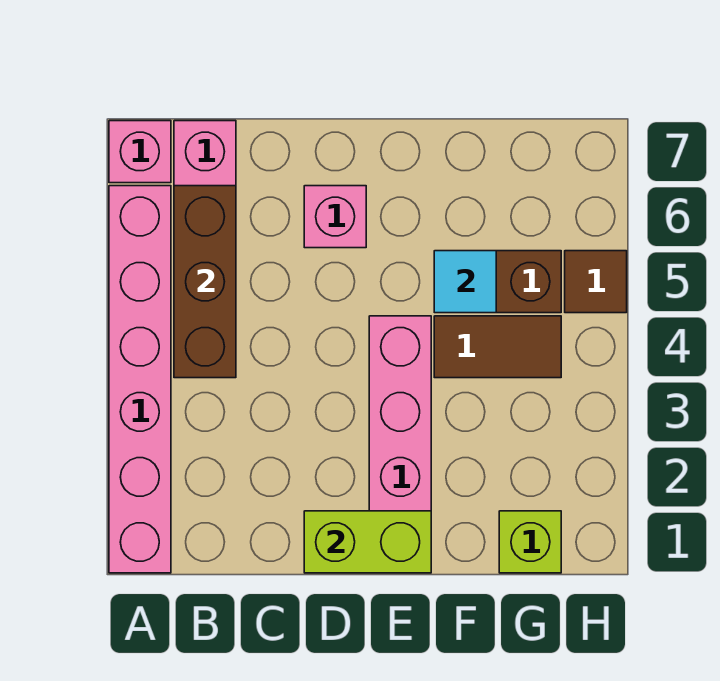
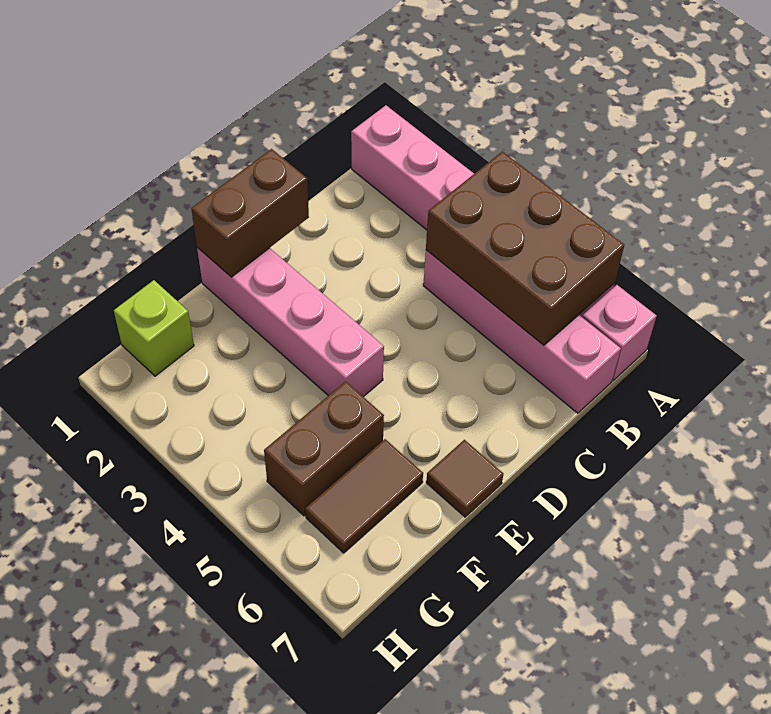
brown 1x3 brick [174,186,236,378] -> brown 2x3 brick [426,152,624,345]
lime 1x2 brick [304,511,431,573] -> brown 1x2 brick [191,149,309,277]
pink 1x1 brick [304,186,366,248] -> none
brown 1x2 tile [434,316,561,378] -> brown 1x2 tile moved to [305,439,423,553]
cyan 1x1 tile [434,251,496,313] -> none
brown 1x1 tile [565,251,627,313] -> brown 1x1 tile moved to [426,440,504,517]

